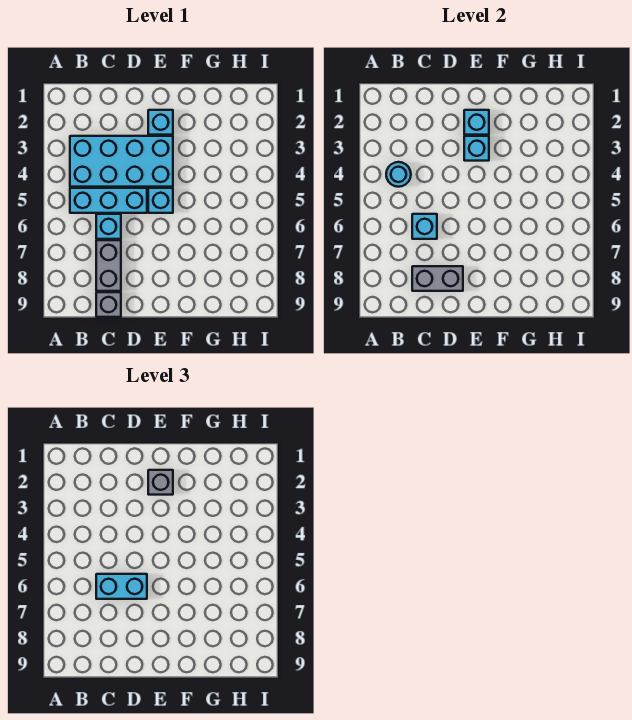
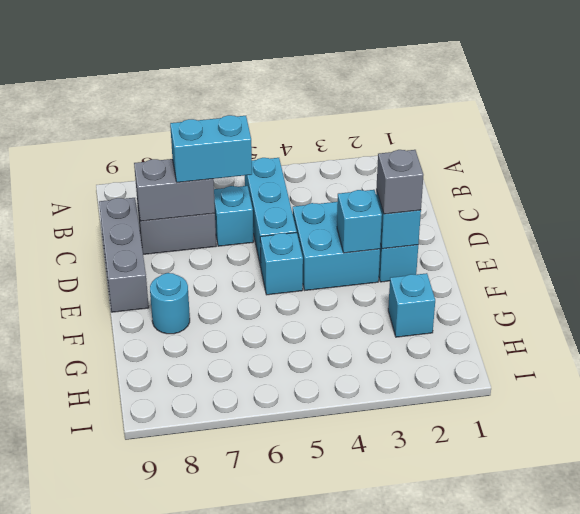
cyan 2x4 brick [70,136,173,187] -> cyan 2x2 brick [293,202,380,290]
cyan 1x1 round brick [386,162,411,187] -> cyan 1x1 round brick moved to [150,273,190,334]
cyan 1x1 brick [412,214,437,239] -> cyan 1x1 brick moved to [388,273,435,337]
cyan 1x2 brick [96,574,147,599] -> cyan 1x2 brick turned to [170,115,252,183]
grey 1x2 brick [412,266,463,291] -> grey 1x2 brick turned to [134,159,215,221]
grey 1x1 brick [96,292,121,317] -> grey 1x3 brick [99,198,149,312]

